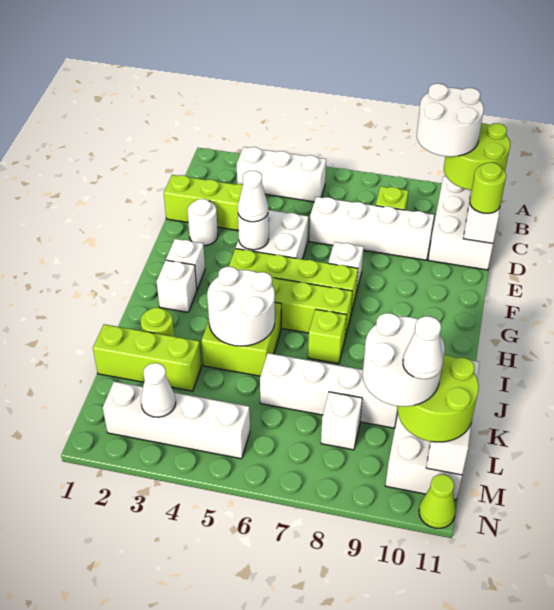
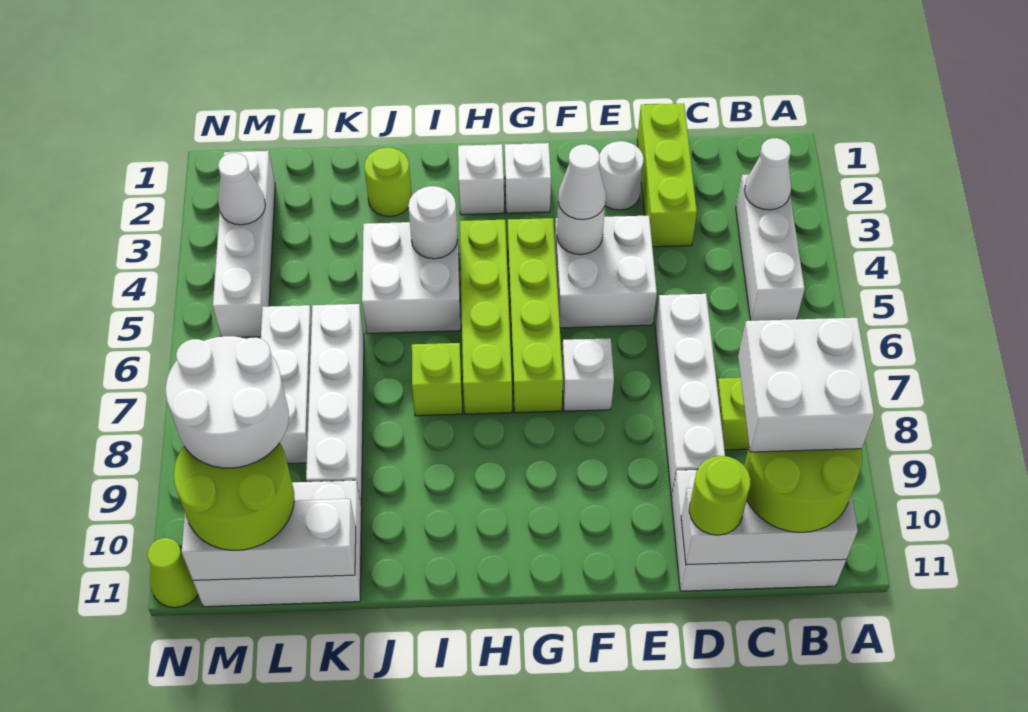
white 2x2 round brick [417,84,484,157] -> white 2x2 brick [738,318,874,452]
lime 2x2 brick [202,303,281,376] -> white 2x2 brick [362,222,460,334]
white 2x2 round brick [207,267,275,346] -> white 1x1 round brick [408,186,458,259]
lime 1x3 brick [93,324,202,391] -> none
white 1x1 brick [321,392,362,450] -> white 1x3 brick [261,305,312,463]
white 1x1 cone [403,316,443,379] -> white 1x1 cone moved to [745,138,791,210]

